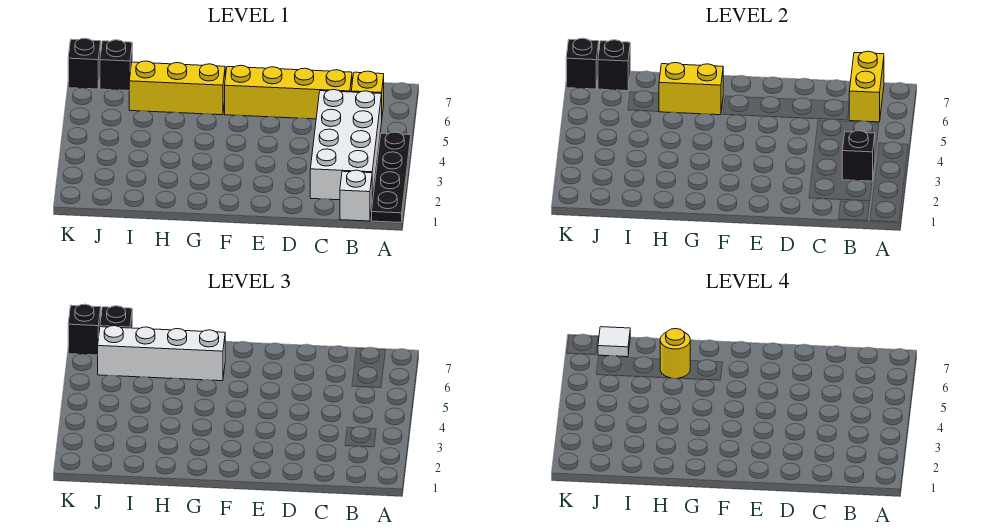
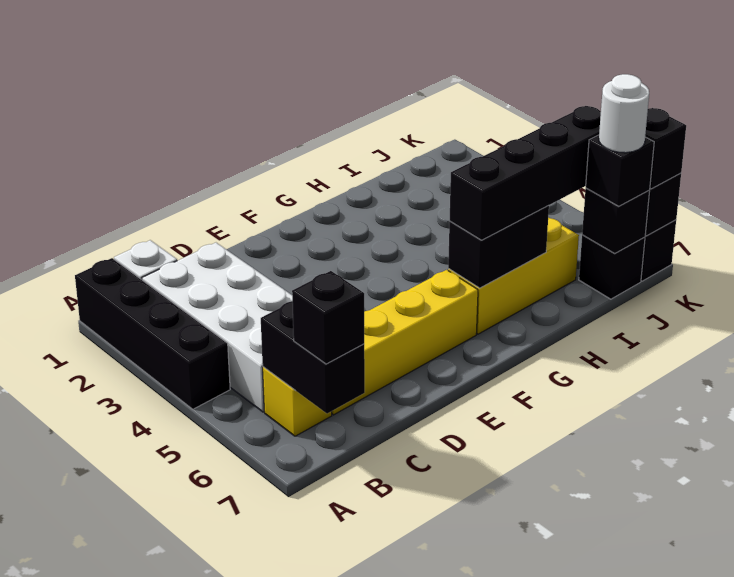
black 1x4 plate [372,132,411,223] -> black 1x4 brick [75,258,230,409]
black 1x1 brick [842,131,875,181] -> black 1x1 brick moved to [292,271,364,364]
yellow 1x2 brick [849,51,884,122] -> black 1x2 brick [261,301,365,414]
yellow 1x2 brick [659,63,723,115] -> black 1x2 brick [448,206,549,288]
white 1x4 brick [98,326,225,381] -> black 1x4 brick [450,106,601,240]
yellow 1x1 round brick [660,329,690,379] -> none
white 1x1 tile [598,327,630,357] -> white 1x1 round brick [599,74,649,153]

